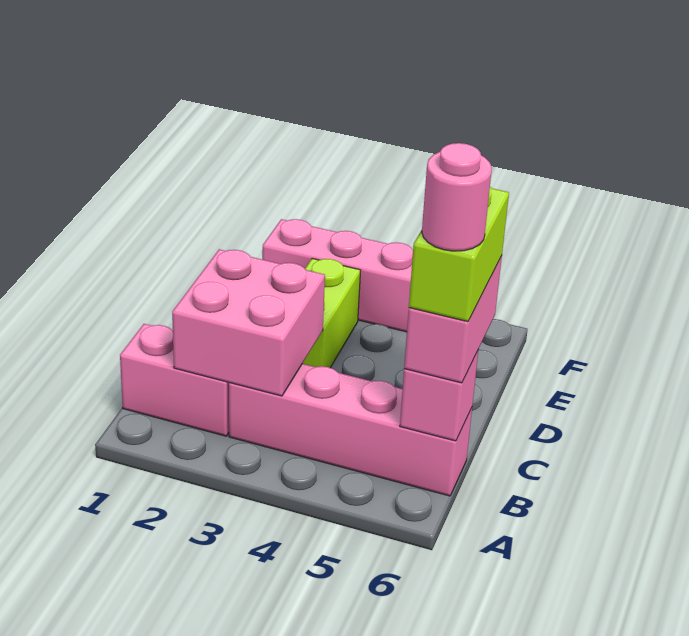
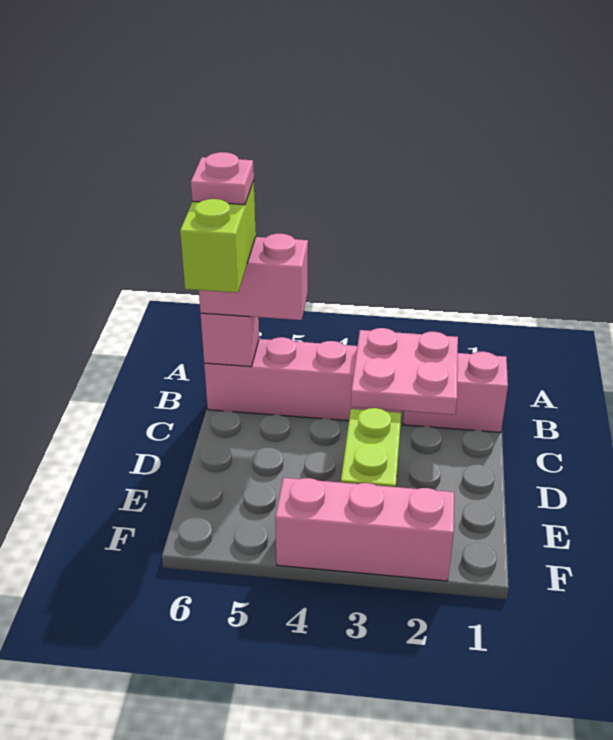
pink 2x2 brick [172,249,325,396] -> pink 2x2 plate [351,328,458,415]
pink 1x2 brick [404,256,502,383] -> pink 1x2 brick turned to [199,234,308,320]
pink 1x1 round brick [422,143,492,251] -> pink 1x1 plate [191,152,254,205]

